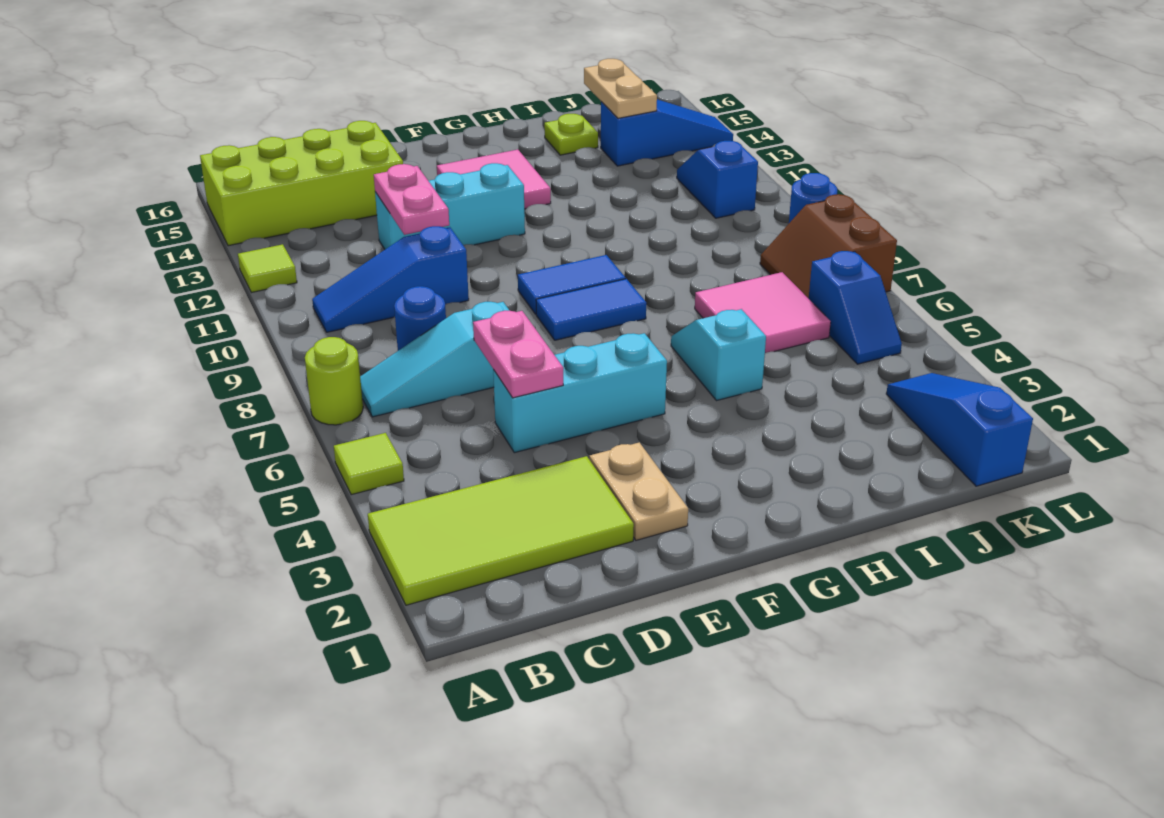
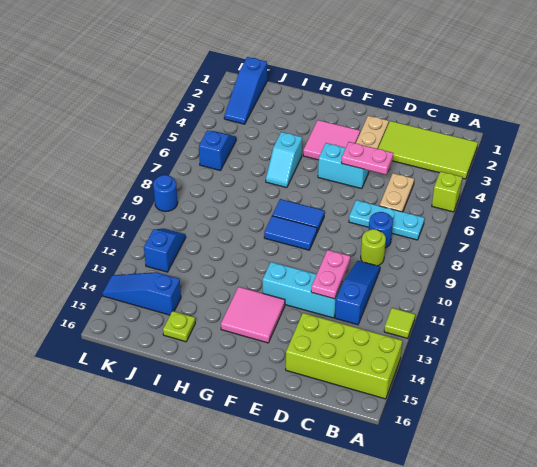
lime 1x1 tile [334,433,404,495] -> lime 1x1 brick [432,171,462,212]
lime 1x1 round brick [305,337,363,425] -> lime 1x1 round brick moved to [361,229,386,266]
cyan 1x3 slope [360,302,510,417] -> cyan 1x3 plate [349,200,425,240]
blue 1x3 slope [312,226,469,332] -> blue 1x3 slope turned to [335,261,380,325]
cyan 1x3 brick [493,333,667,453] -> cyan 1x2 brick [318,143,369,189]
pink 1x2 plate [473,311,563,398] -> pink 1x2 plate turned to [341,142,393,175]
pink 2x2 tile [695,272,831,353] -> pink 2x2 tile moved to [303,120,360,160]
tan 1x2 plate [584,59,657,118] -> tan 1x2 plate moved to [379,173,414,212]
brown 2x2 slope [760,194,897,299] -> none
blue 1x2 slope [677,141,758,218] -> blue 1x2 slope turned to [144,228,186,272]

